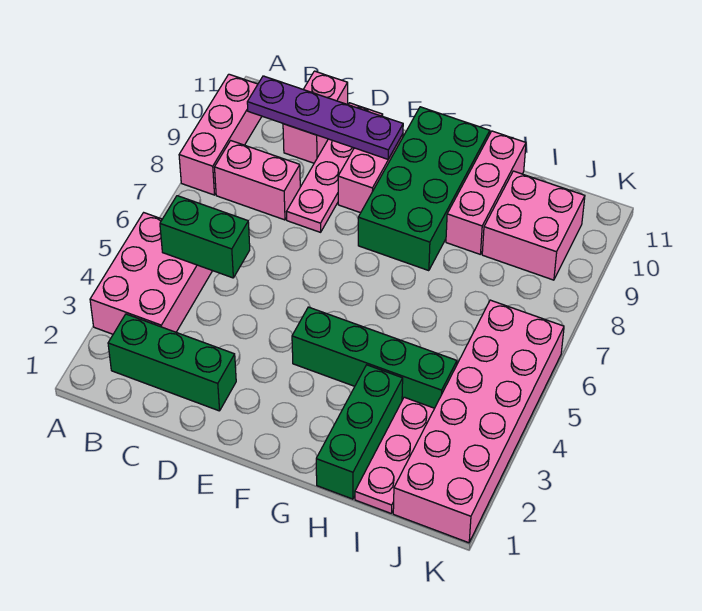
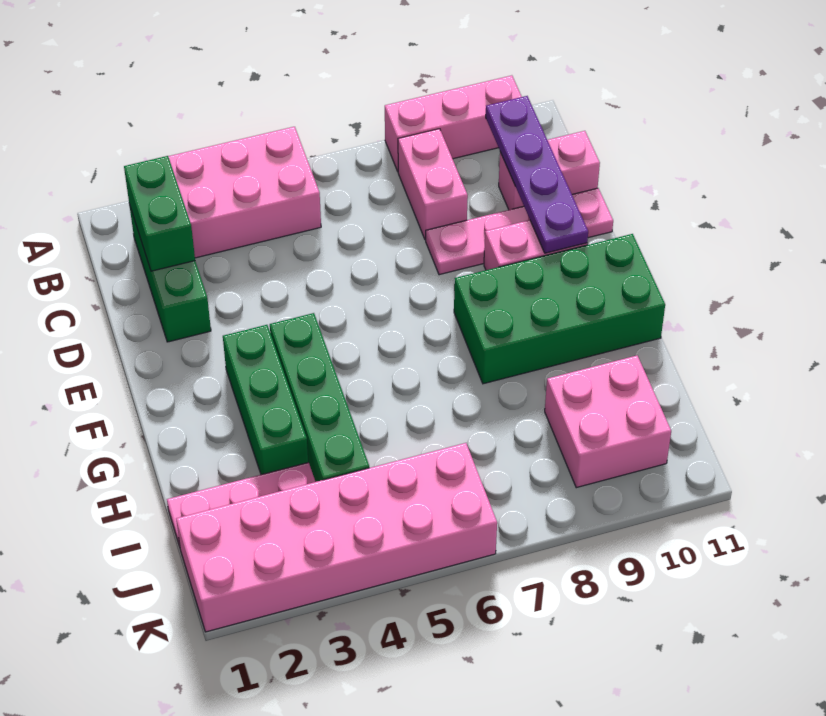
green 1x2 brick [160,196,250,278] -> green 1x2 brick moved to [124,156,195,271]
green 1x3 brick [316,365,403,499] -> green 1x3 brick turned to [223,325,308,475]
pink 1x3 brick [446,131,526,254] -> none

